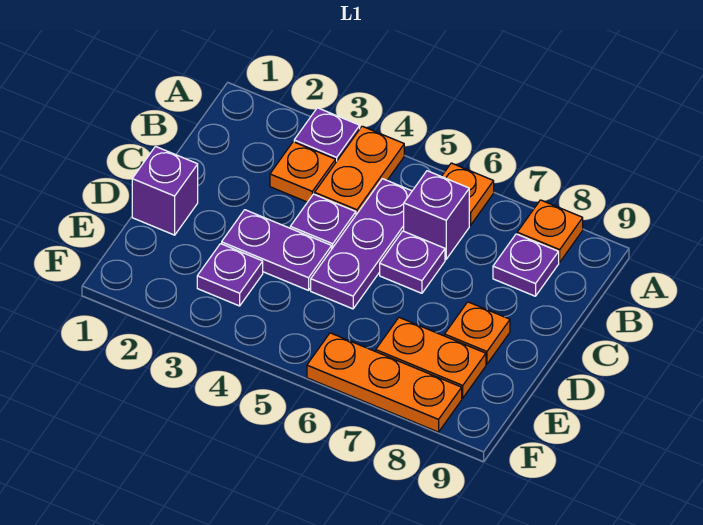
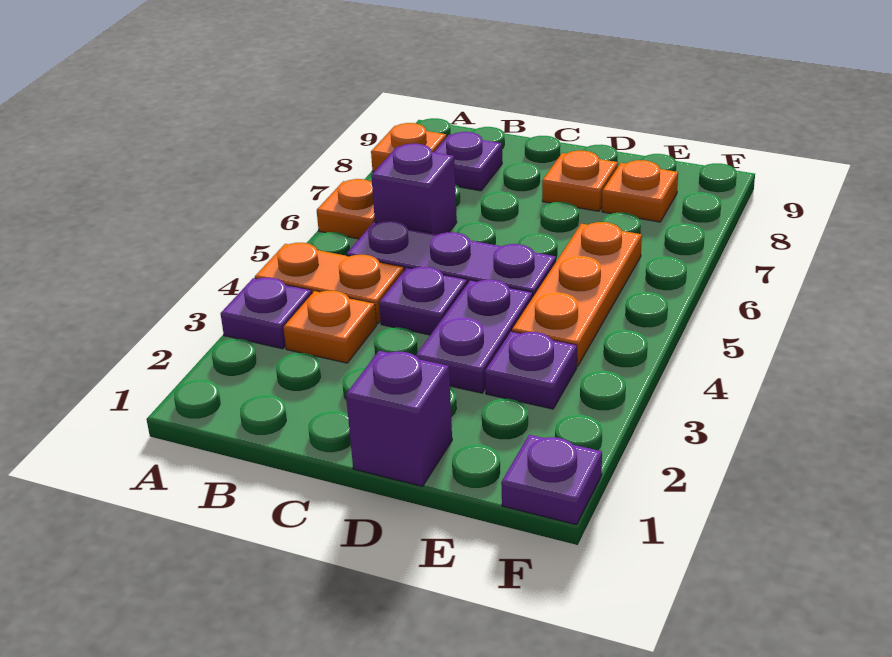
purple 1x1 plate [380,231,445,293] -> purple 1x1 plate moved to [501,435,602,525]
orange 1x2 plate [376,318,486,398] -> orange 1x1 plate [602,160,678,222]
orange 1x3 plate [307,333,462,432] -> orange 1x3 plate moved to [512,222,642,366]

